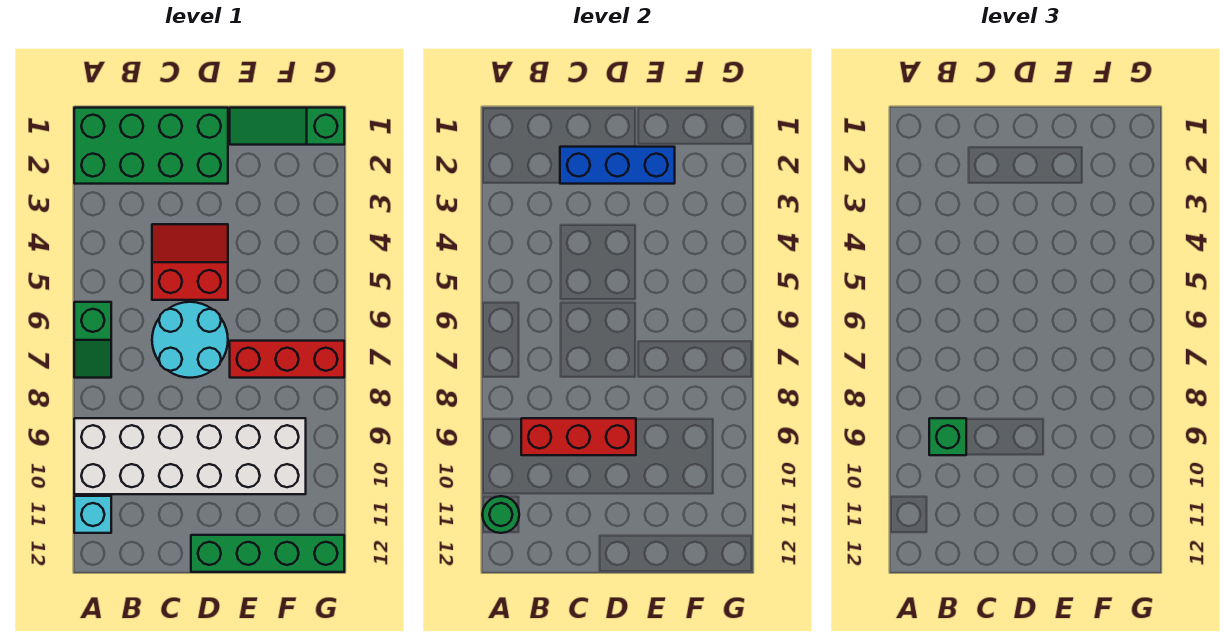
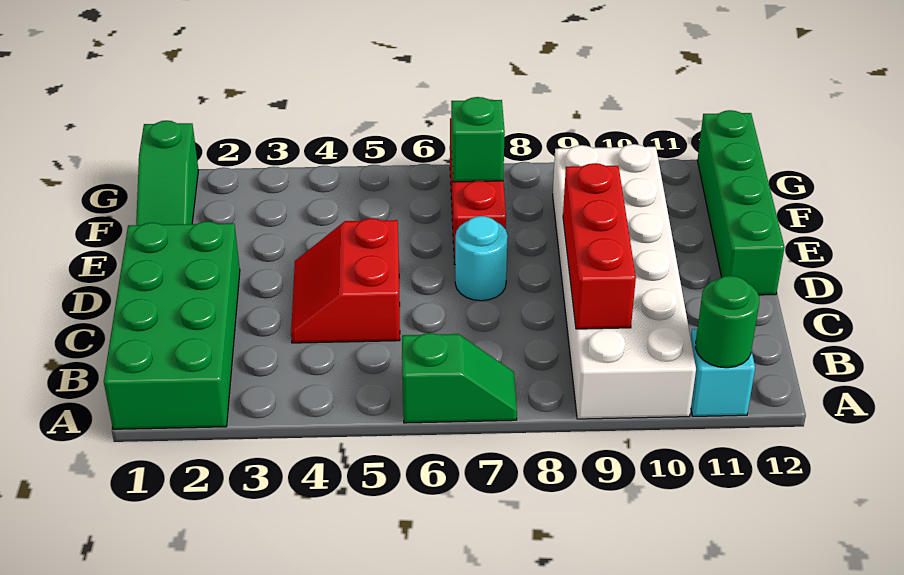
green 1x1 brick [929,418,966,455] -> green 1x1 brick moved to [451,97,505,182]
blue 1x3 brick [560,147,675,184] -> none
cyan 2x2 round brick [152,302,228,378] -> cyan 1x1 round brick [455,216,508,301]

